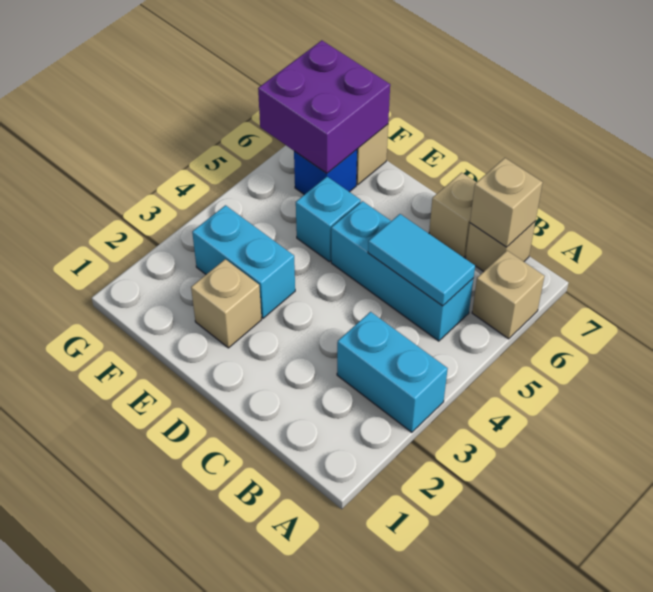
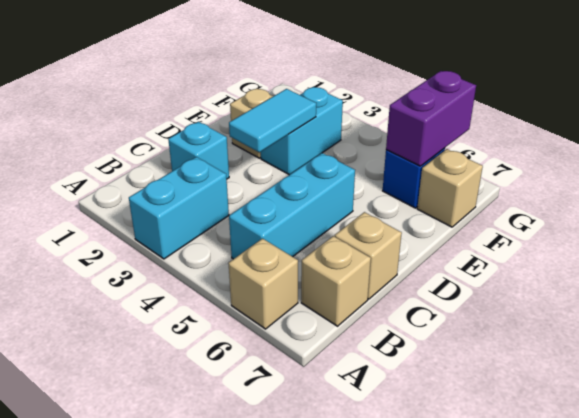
cyan 1x2 tile [368,214,475,306] -> cyan 1x2 tile moved to [229,89,316,153]
tan 1x1 brick [470,158,543,247] -> none
cyan 1x1 brick [296,177,361,262] -> cyan 1x1 brick moved to [168,122,229,179]
purple 2x2 brick [258,40,390,173] -> purple 1x2 brick [386,71,476,166]

